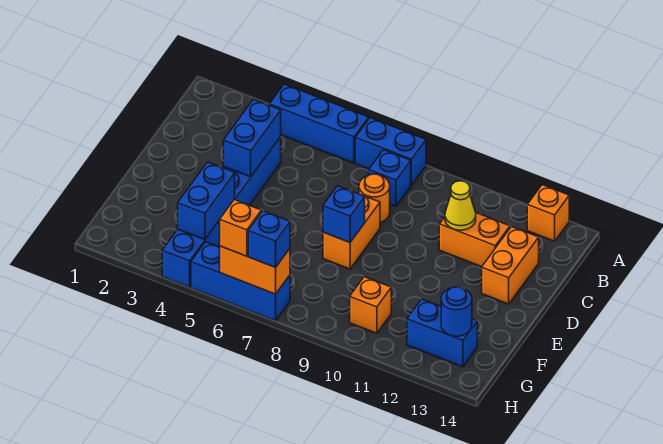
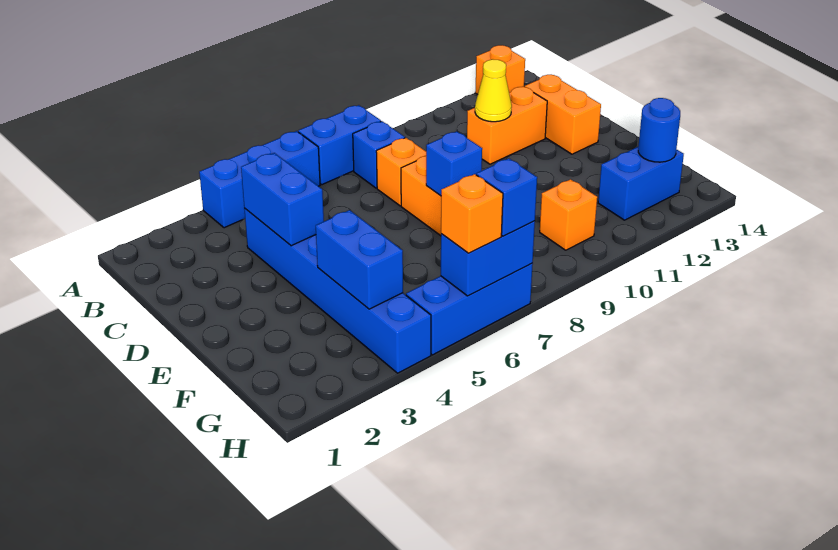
orange 1x1 round brick [359,174,390,223] -> orange 1x1 brick [376,138,426,206]
orange 1x2 brick [220,246,290,294] -> blue 1x2 brick [441,221,535,296]

